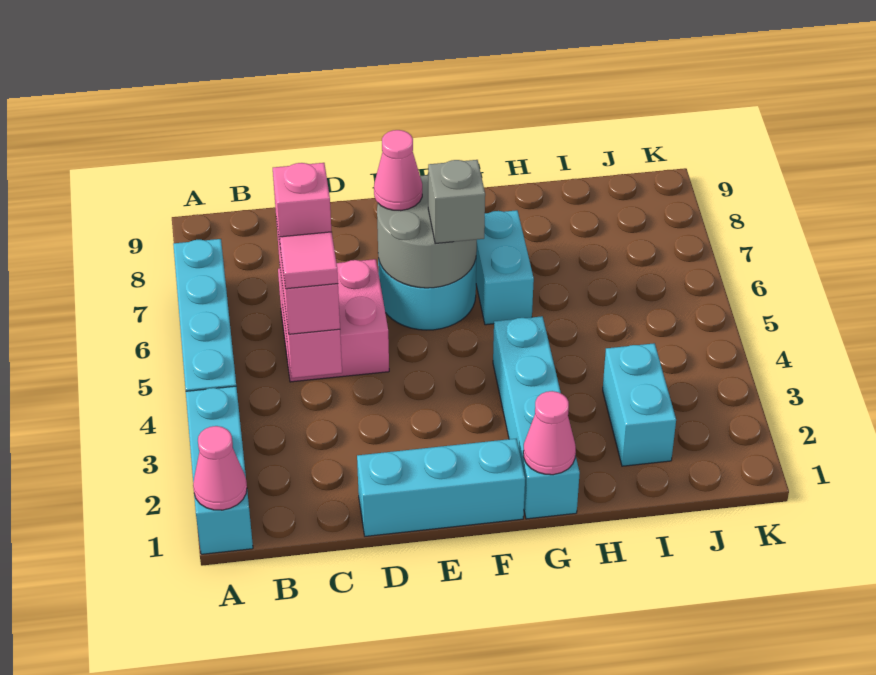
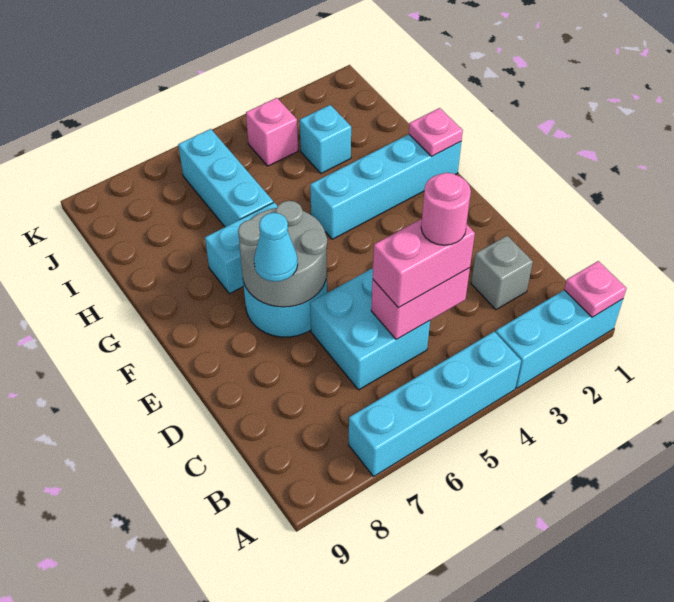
pink 1x1 cone [193,426,247,510] -> pink 1x1 plate [564,261,626,317]
pink 1x1 tile [280,232,338,289] -> pink 1x1 round brick [421,173,471,245]
pink 2x2 brick [278,259,389,382] -> cyan 2x2 brick [310,268,430,390]
pink 1x1 brick [273,163,332,242] -> pink 1x1 brick moved to [246,98,298,166]
cyan 1x3 brick [357,439,525,536] -> cyan 1x3 brick moved to [178,129,273,227]
pink 1x1 cone [374,130,422,211] -> cyan 1x1 cone [254,213,298,282]
grey 1x1 brick [428,160,485,244] -> grey 1x1 brick moved to [471,236,533,310]
pink 1x1 cone [523,391,576,475] -> pink 1x1 plate [409,108,463,156]
cyan 1x2 brick [603,343,676,466] -> cyan 1x1 brick [300,105,351,173]

